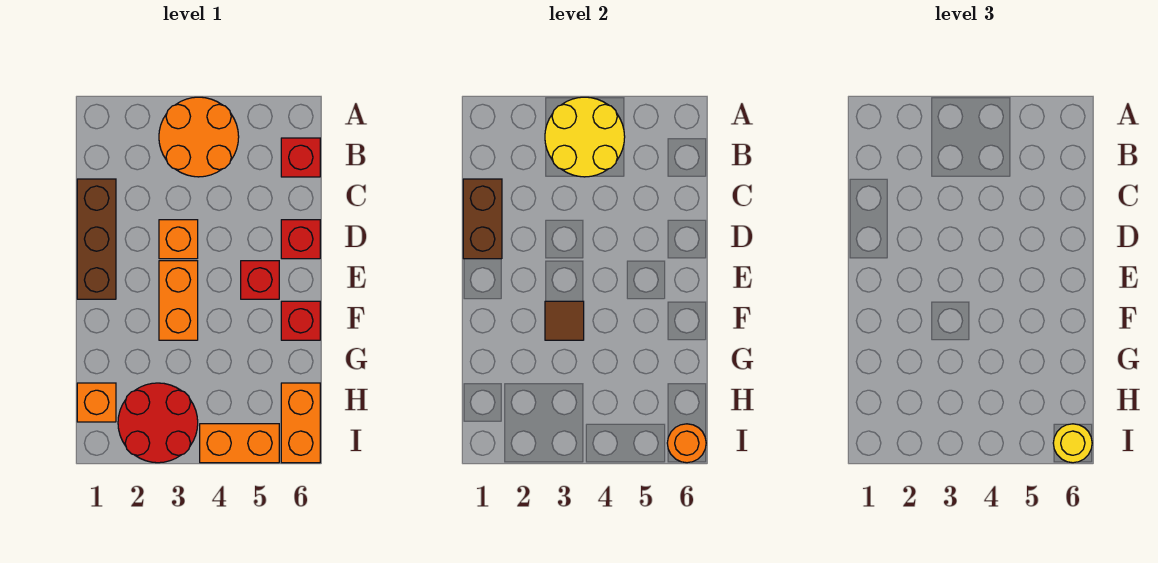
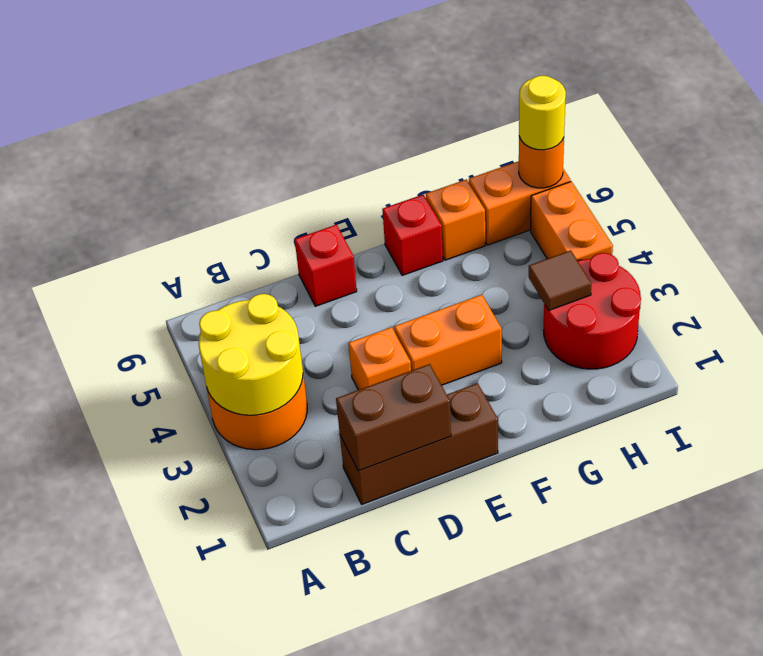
red 1x1 brick [281,138,320,177] -> none
red 1x1 brick [241,261,279,299] -> none
brown 1x1 tile [545,301,584,340] -> brown 1x1 tile moved to [529,250,592,310]
orange 1x1 brick [77,383,116,422] -> orange 1x1 brick moved to [426,179,485,260]

